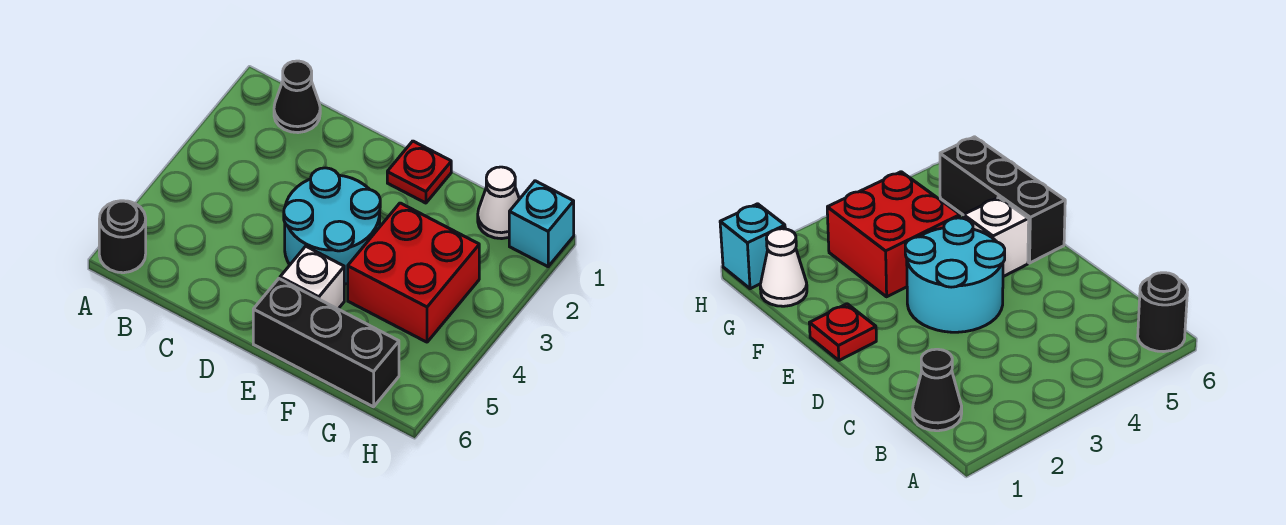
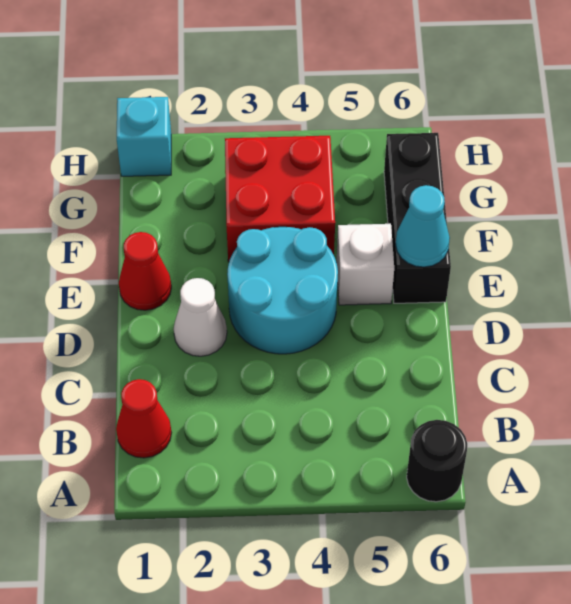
black 1x1 cone [274,61,320,133] -> red 1x1 cone [116,379,171,458]
red 1x1 plate [387,141,451,203] -> red 1x1 cone [119,232,171,310]
none -> cyan 1x1 cone [395,185,450,267]
white 1x1 cone [478,167,519,239] -> white 1x1 cone moved to [174,278,227,356]

